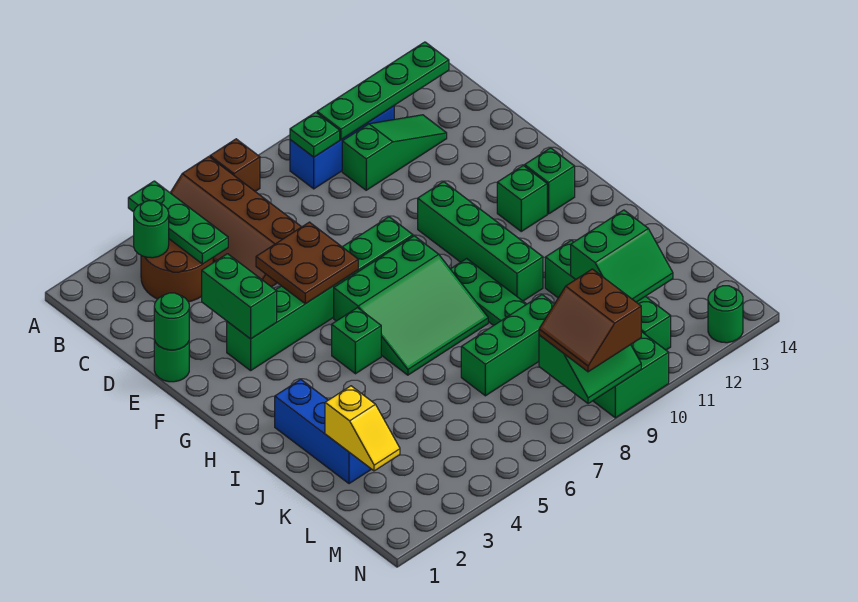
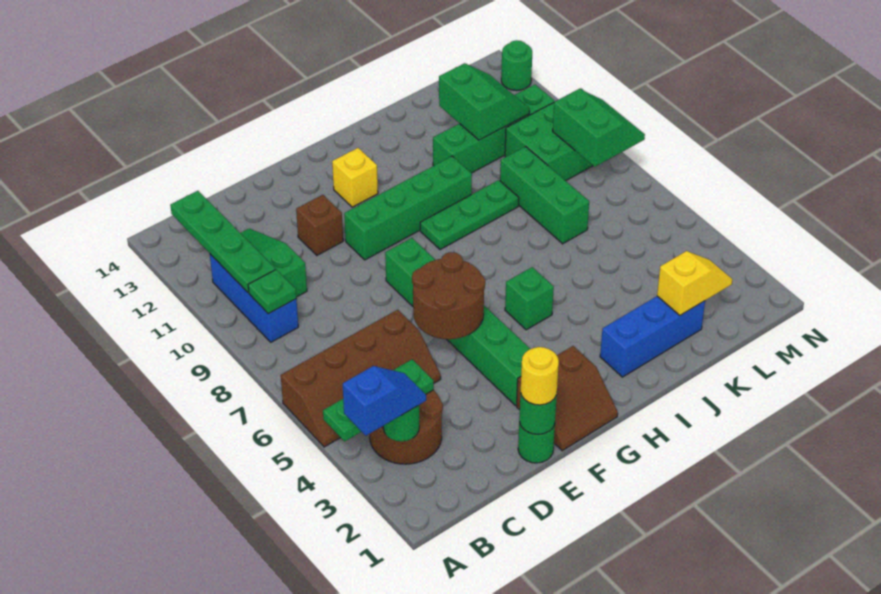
none -> blue 1x2 slope [343,366,426,436]
brown 1x1 brick [210,139,260,191] -> brown 1x1 brick moved to [296,195,343,255]
none -> yellow 1x1 round brick [521,347,559,405]
green 1x2 brick [202,254,277,339] -> none
brown 2x2 plate [256,222,358,304] -> brown 2x2 round brick [412,252,485,339]
green 3x3 slope [334,236,488,375] -> none
green 1x1 brick [497,165,547,231] -> yellow 1x1 brick [332,148,378,207]
green 1x1 brick [525,148,575,214] -> none
brown 2x2 slope [539,269,641,372] -> brown 2x2 slope moved to [517,346,618,451]

